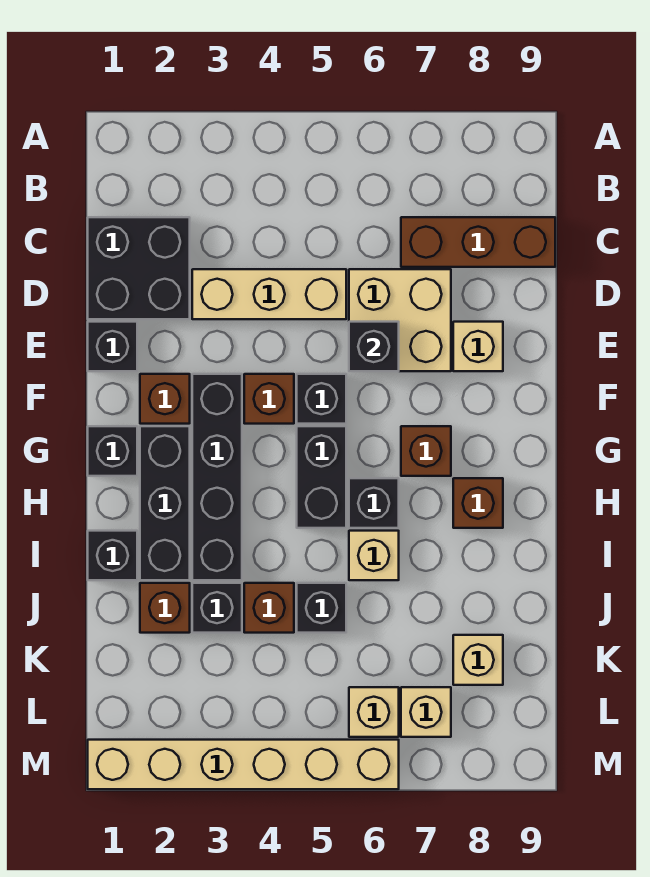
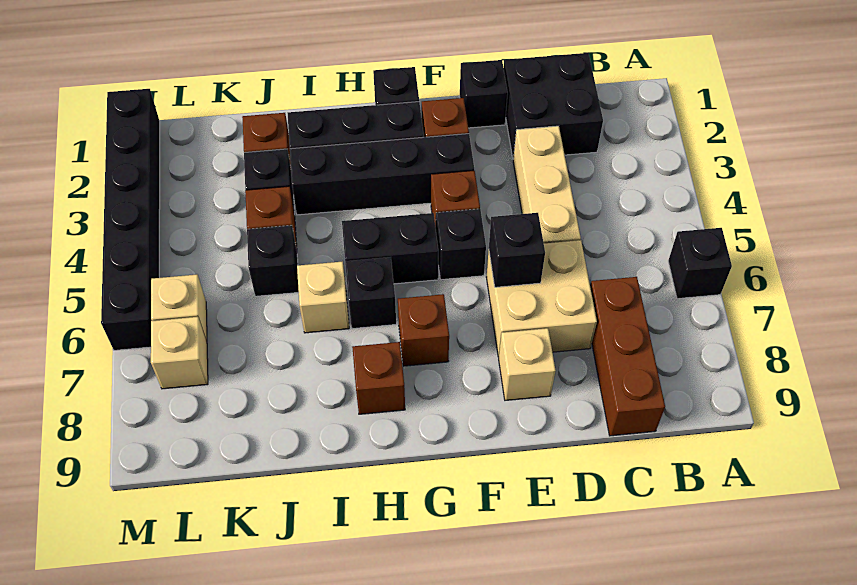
black 1x1 brick [88,531,137,580] -> black 1x1 brick moved to [668,228,732,299]
tan 1x1 brick [453,635,503,685] -> none
tan 1x6 brick [88,740,399,789] -> black 1x6 brick [101,89,160,350]

